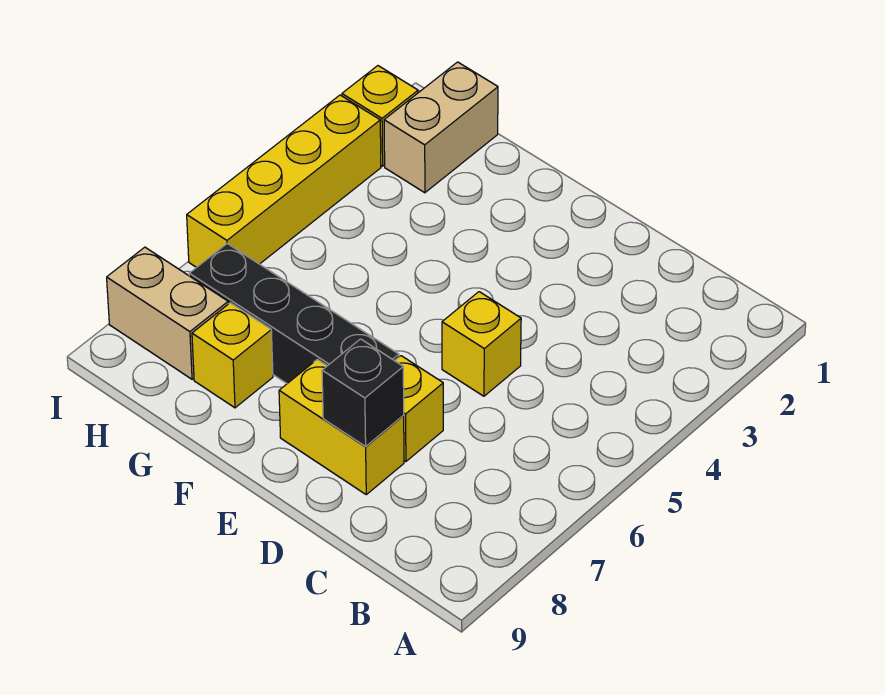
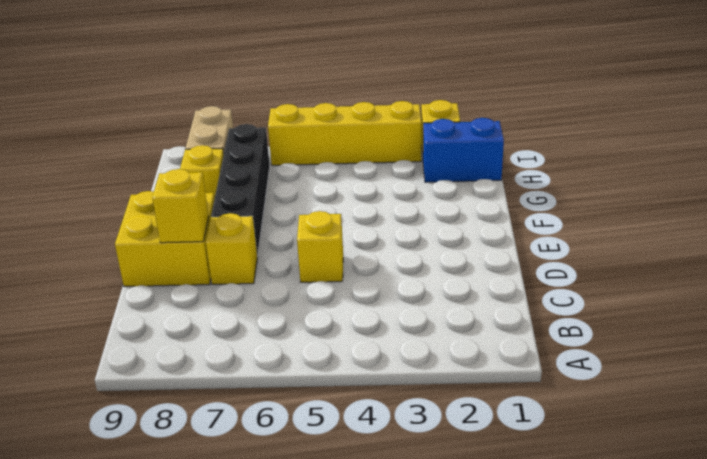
yellow 1x2 brick [279,359,404,494] -> yellow 2x2 brick [115,191,215,287]
black 1x1 brick [322,339,404,446] -> yellow 1x1 brick [152,169,209,243]
tan 1x2 brick [384,62,498,193] -> blue 1x2 brick [423,118,504,182]

